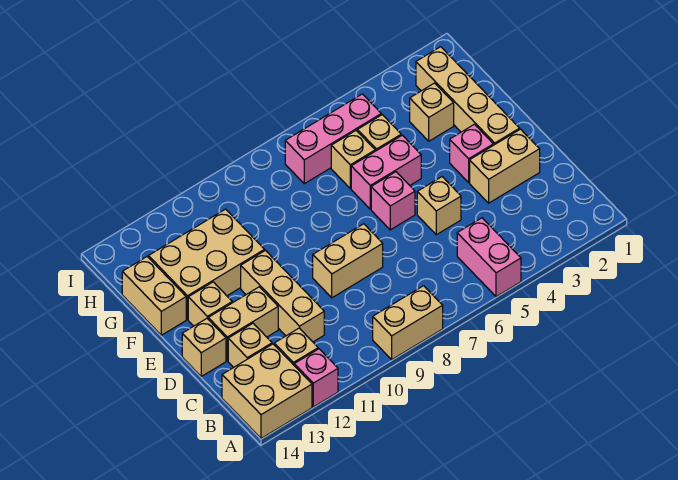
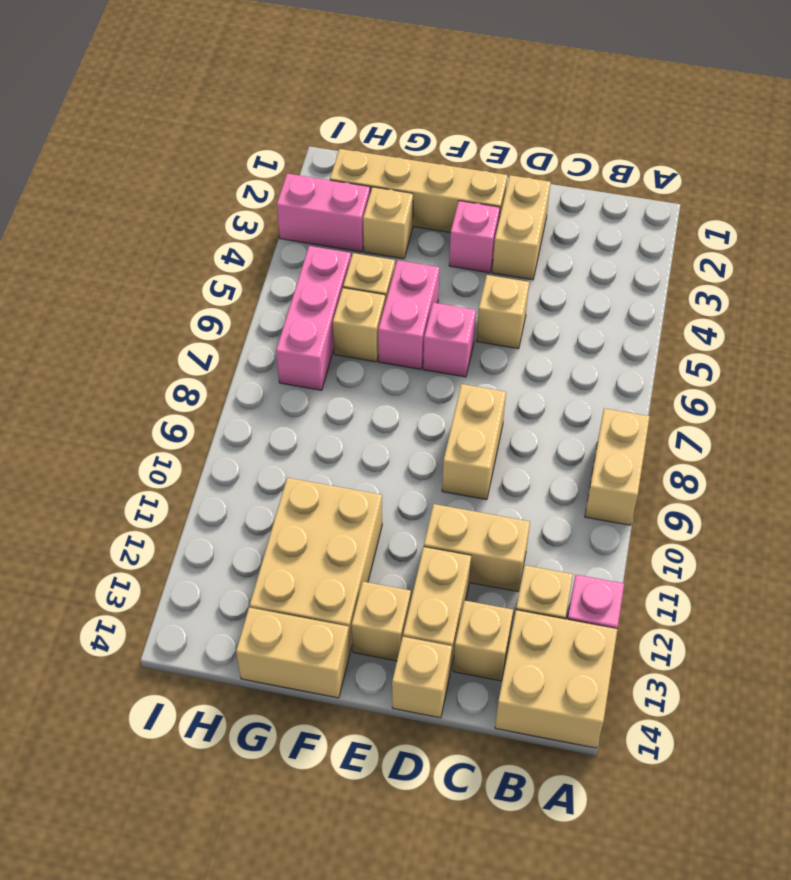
pink 1x2 brick [457,218,521,297] -> pink 1x2 brick moved to [277,174,370,252]
tan 1x3 brick [241,251,324,342] -> tan 1x2 brick [424,504,530,592]

